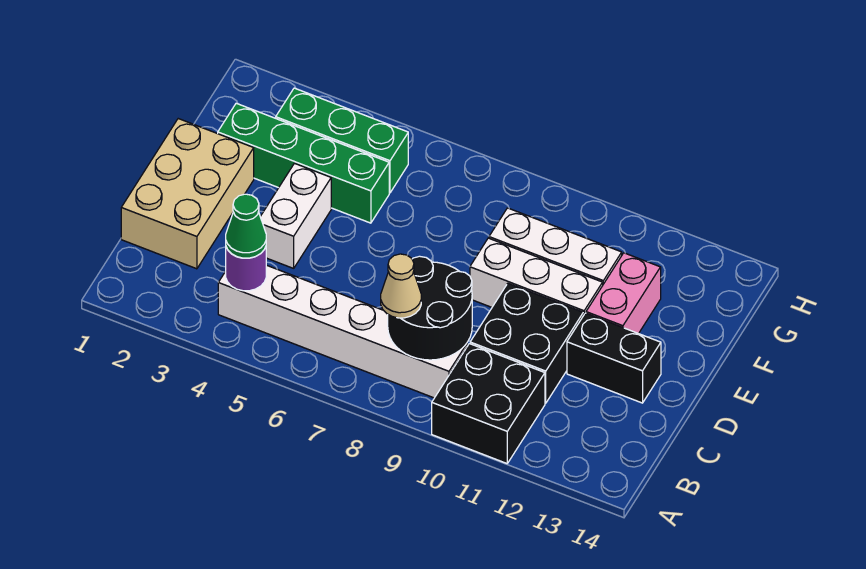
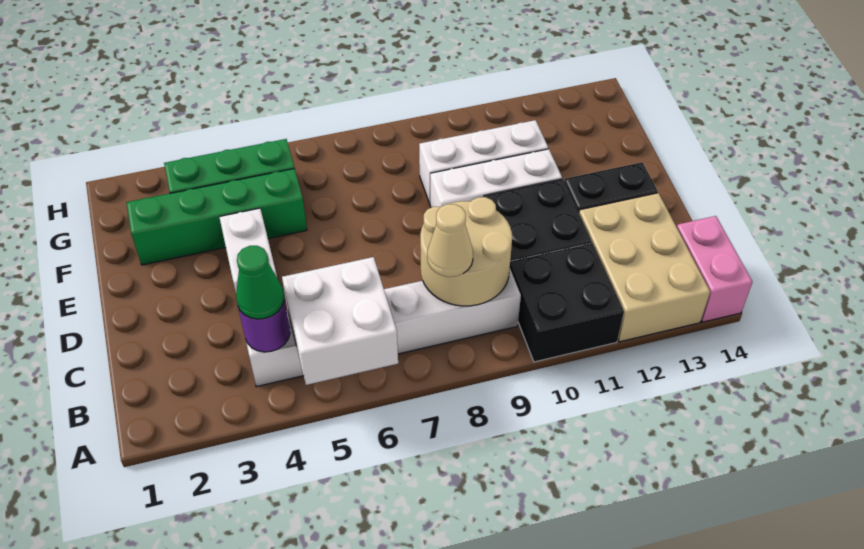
none -> white 2x2 brick [282,257,398,385]
black 2x2 round brick [388,256,472,360] -> tan 2x2 round brick [420,197,512,306]
tan 2x3 brick [121,119,254,269] -> tan 2x3 brick moved to [579,193,710,342]
pink 1x2 brick [586,253,661,334] -> pink 1x2 brick moved to [677,216,752,322]

